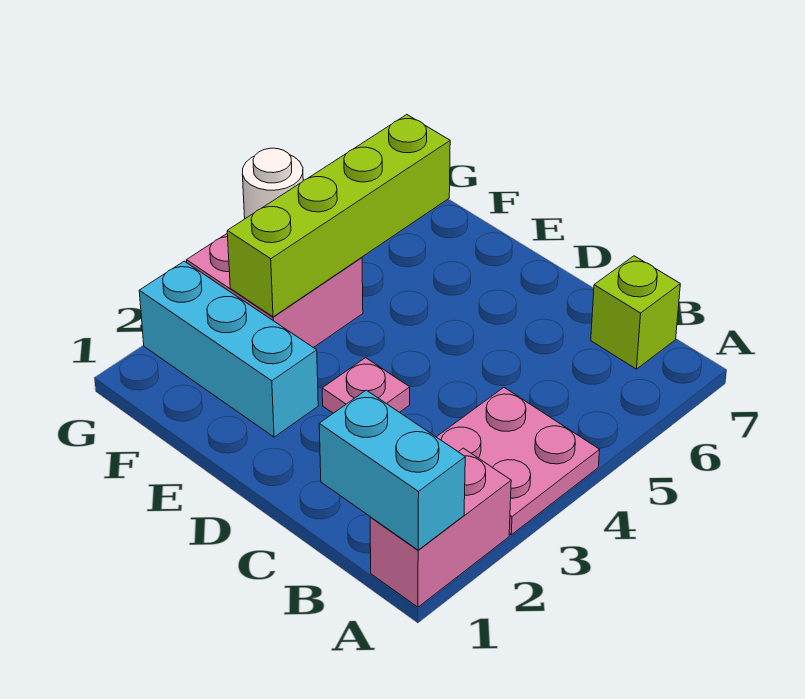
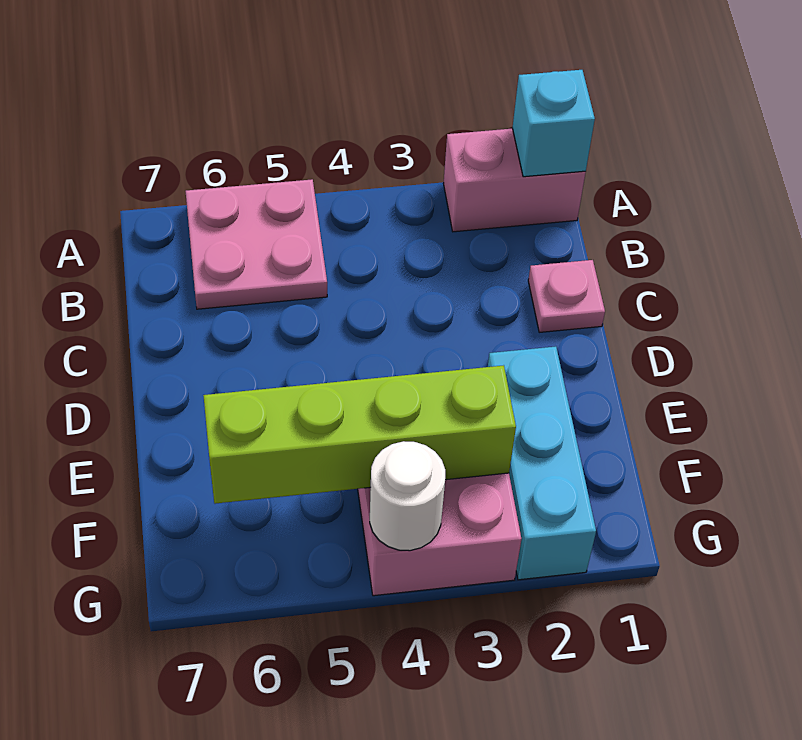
cyan 1x2 brick [319,390,465,550] -> cyan 1x1 brick [512,70,595,177]
pink 2x2 plate [437,388,600,535] -> pink 2x2 plate moved to [186,179,327,309]
lime 1x1 brick [591,256,680,369] -> none
pink 1x1 plate [322,358,410,413] -> pink 1x1 plate moved to [528,260,605,332]

